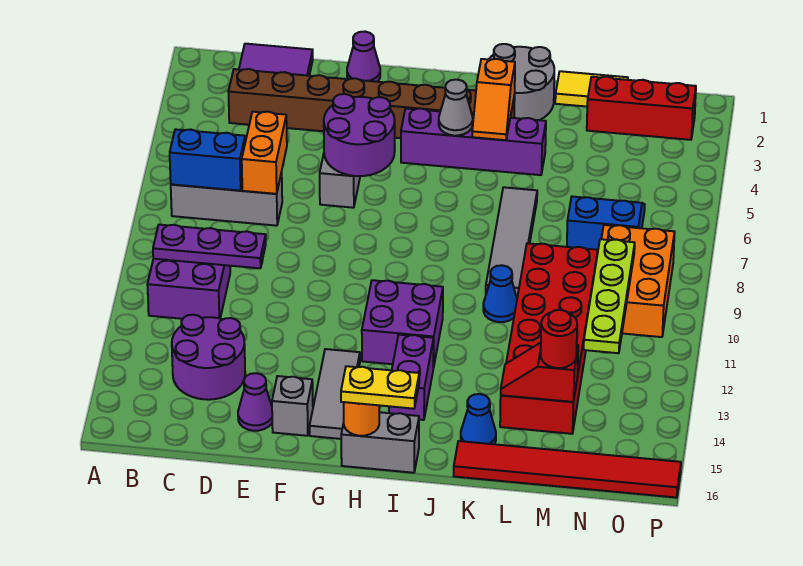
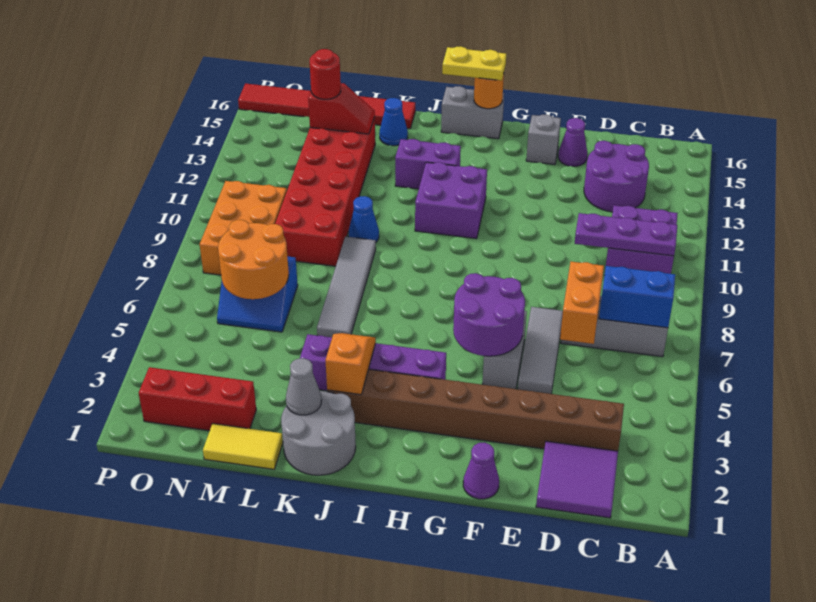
grey 1x3 tile [310,349,360,439] -> grey 1x3 tile moved to [518,307,563,394]
grey 1x1 cone [439,80,473,136] -> grey 1x1 cone moved to [286,358,321,415]
purple 1x2 brick [389,335,434,420] -> purple 1x2 brick turned to [395,139,461,189]
none -> orange 2x2 round brick [218,220,289,299]
lime 1x4 plate [584,239,635,353] -> none

